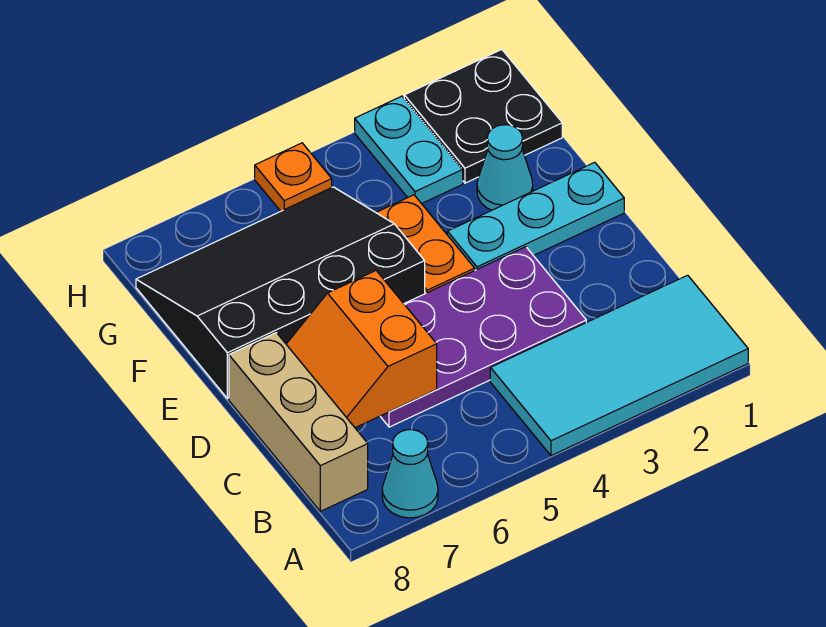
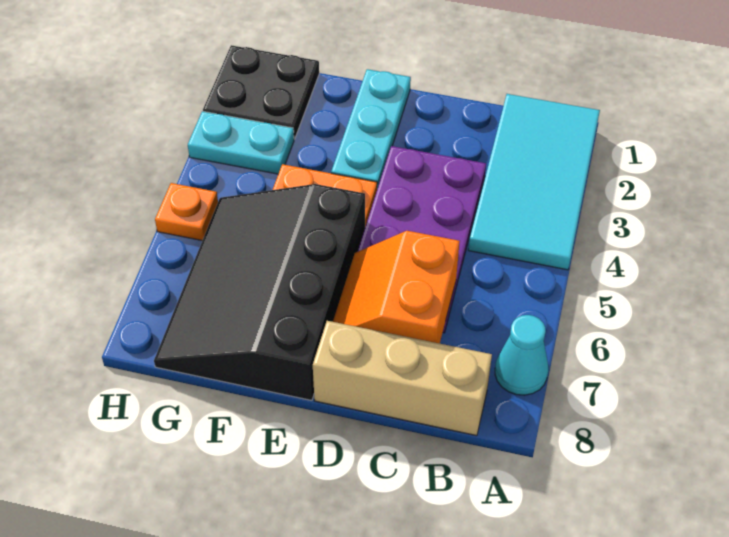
orange 2x2 slope [286,271,437,428] -> orange 2x2 slope turned to [333,231,460,344]
cyan 1x1 cone [477,125,533,210] -> none

